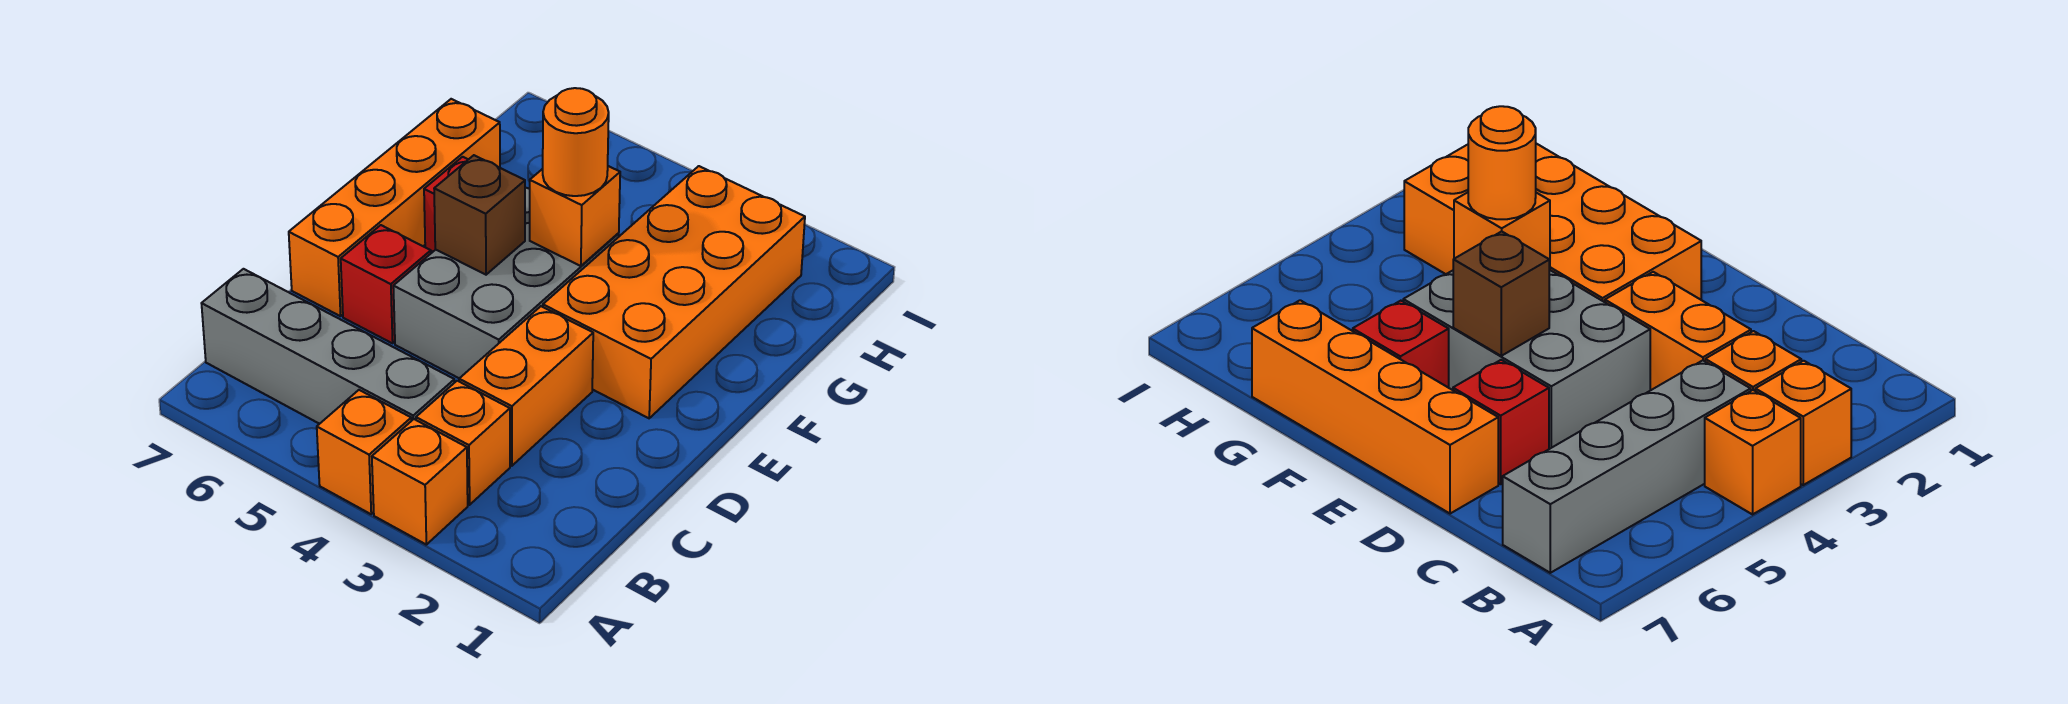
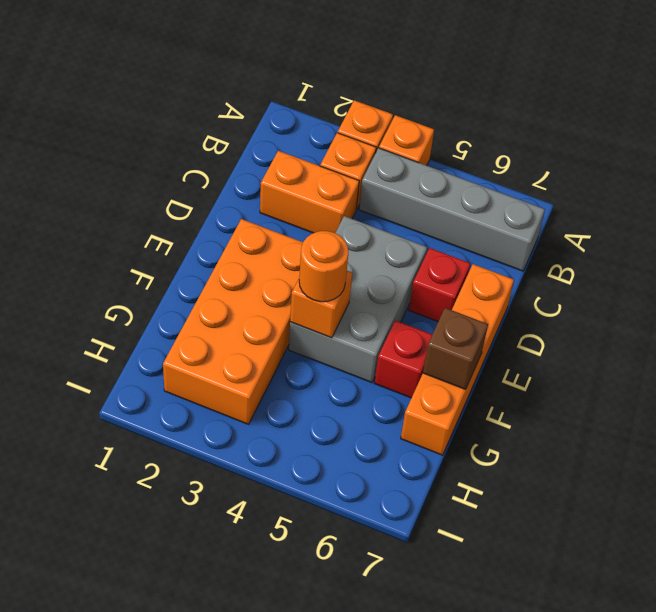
orange 1x2 brick [459,306,593,466] -> orange 1x2 brick turned to [260,151,359,233]
brown 1x1 brick [434,155,525,275] -> brown 1x1 brick moved to [423,308,488,389]

